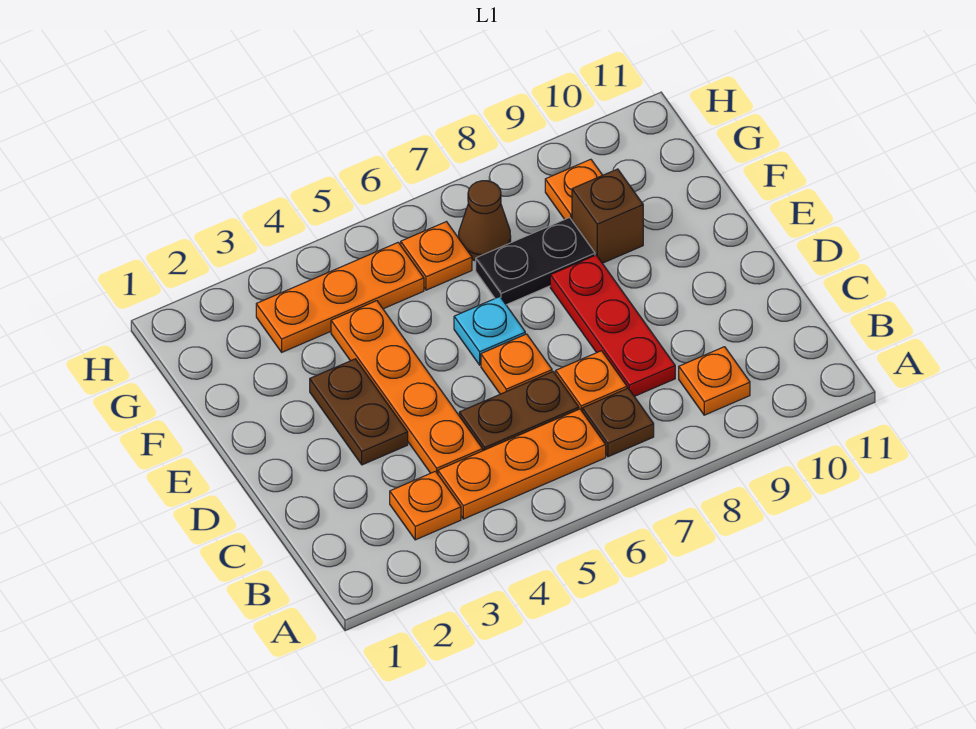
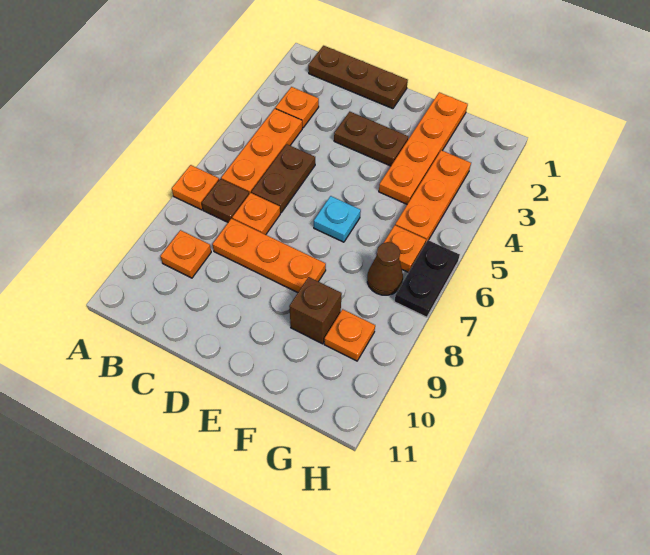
none -> brown 1x3 plate [308,46,408,109]
orange 1x4 plate [331,301,483,474] -> orange 1x4 plate turned to [379,92,468,204]
red 1x3 plate [550,255,675,396] -> orange 1x3 plate [213,219,326,293]
orange 1x1 plate [481,334,552,394] -> orange 1x1 plate moved to [172,165,219,210]
black 1x2 plate [476,218,595,305] -> black 1x2 plate moved to [394,240,460,317]

